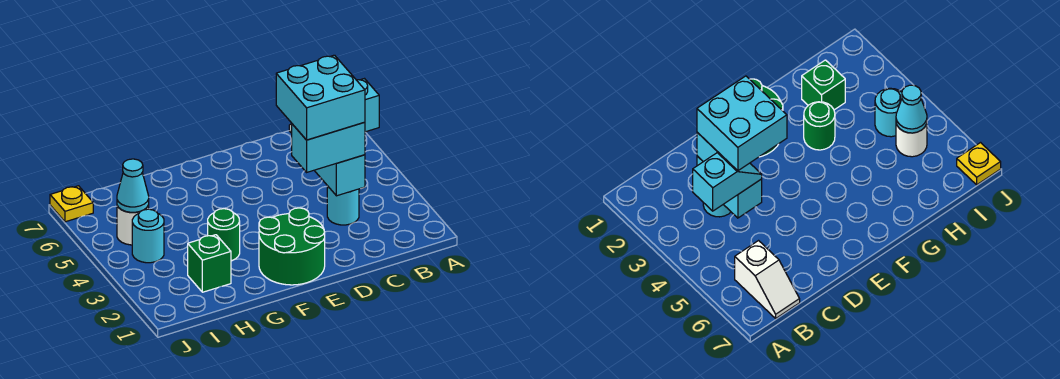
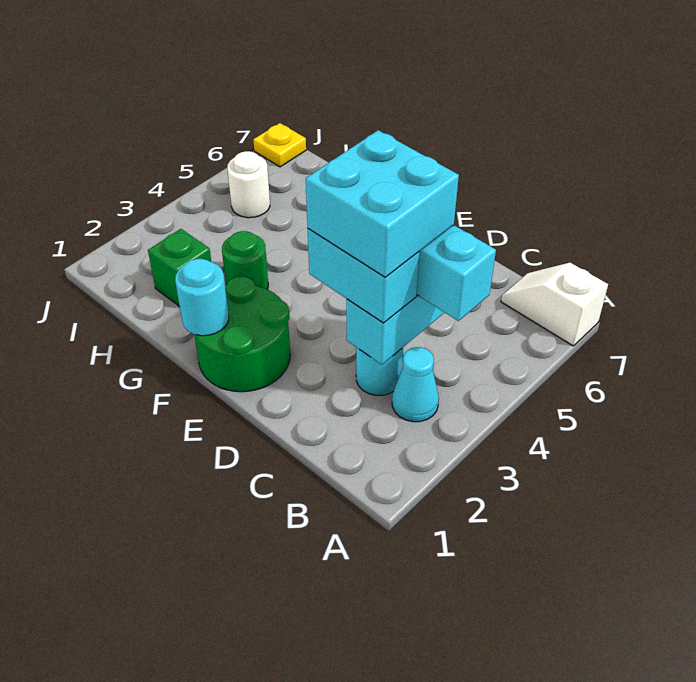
white 1x2 slope [735,241,800,318] -> white 1x2 slope turned to [501,263,608,346]
cyan 1x1 round brick [132,209,164,263] -> cyan 1x1 round brick moved to [175,259,229,336]
cyan 1x1 cone [117,159,149,212] -> cyan 1x1 cone moved to [392,347,439,422]

